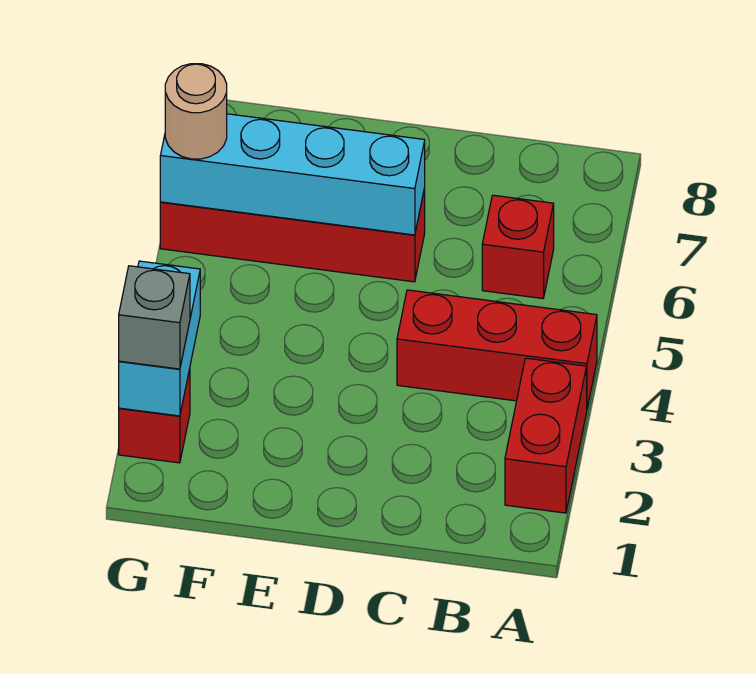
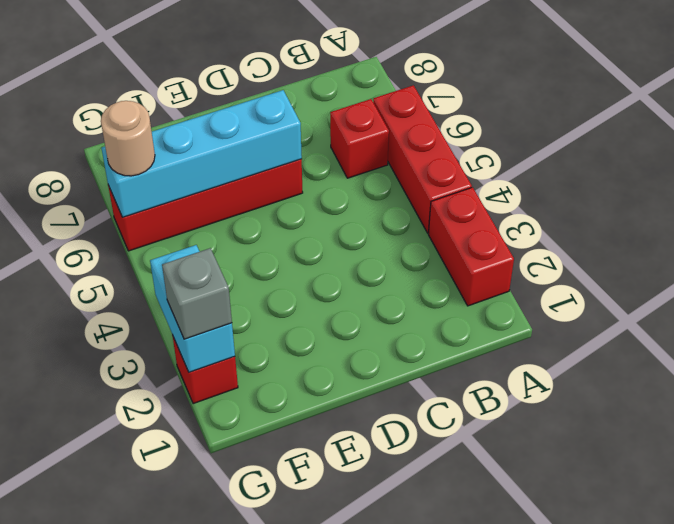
red 1x3 brick [397,290,597,408] -> red 1x3 brick turned to [373,85,472,233]

